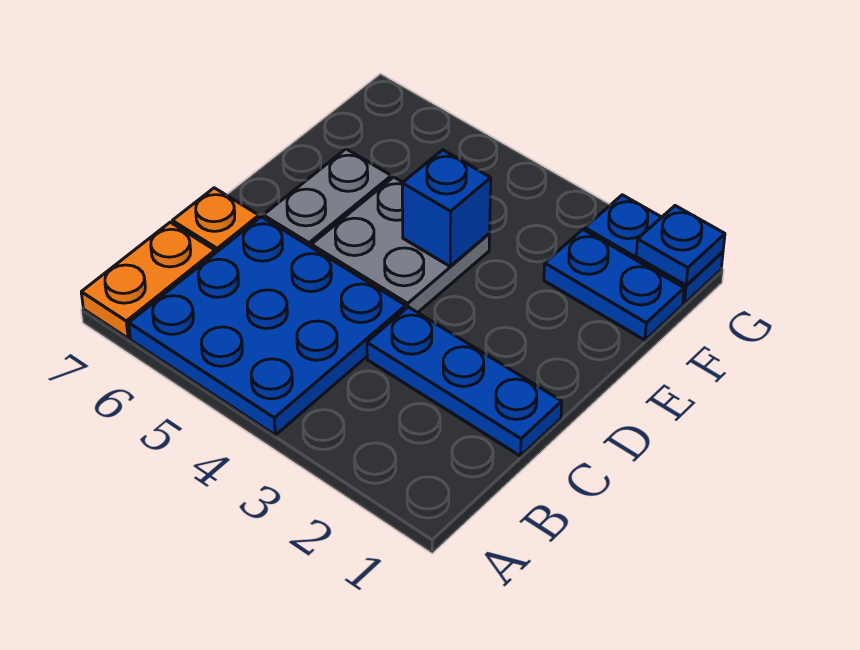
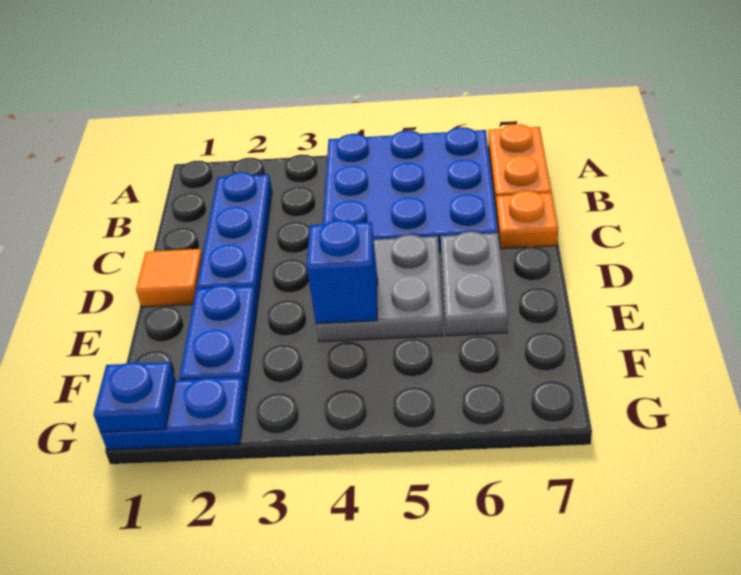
blue 1x3 plate [367,307,562,456] -> blue 1x3 plate turned to [197,172,272,301]
none -> orange 1x1 tile [136,249,203,307]
blue 1x2 plate [544,230,684,340] -> blue 1x2 plate turned to [179,285,258,392]

